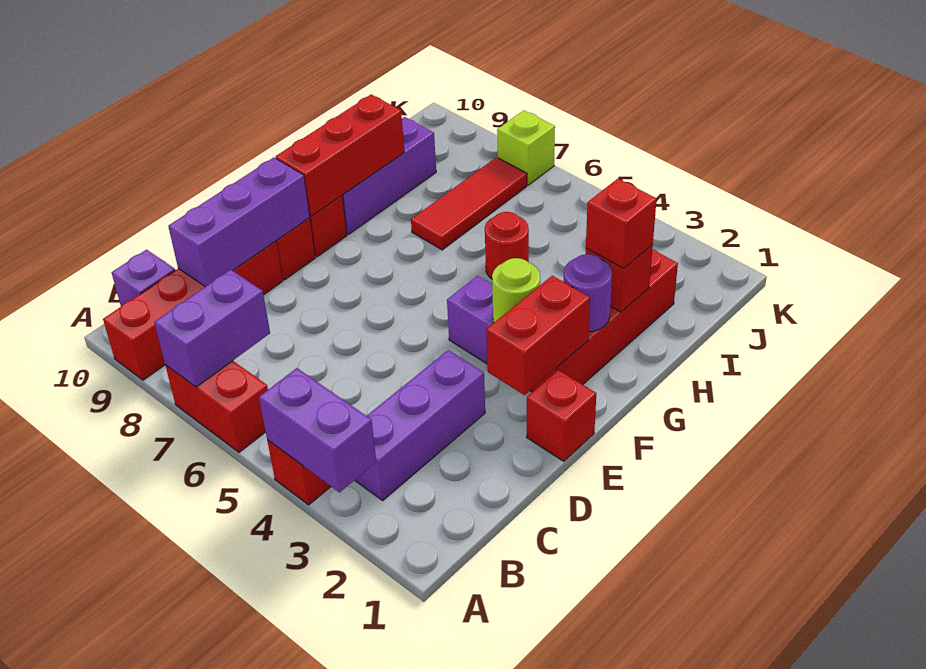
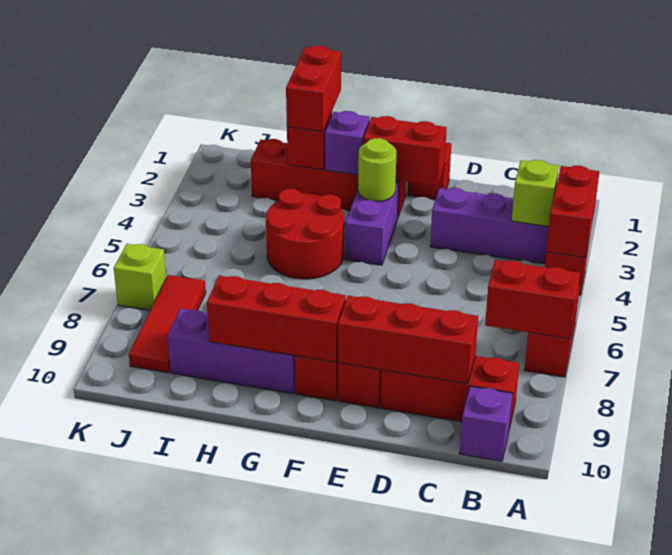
purple 1x2 brick [259,368,376,492] -> red 1x2 brick [546,166,600,257]
purple 1x2 brick [154,270,270,387] -> red 1x2 brick [485,260,580,339]
red 1x4 brick [103,241,283,380] -> red 1x3 brick [381,356,519,429]
none -> lime 1x1 brick [512,160,559,226]
purple 1x3 brick [168,157,310,287] -> red 1x3 brick [338,296,478,384]
purple 1x1 round brick [563,254,612,332] -> purple 1x1 brick [325,111,370,175]
red 1x1 brick [586,179,657,268] -> red 1x2 brick [286,46,341,132]
red 1x1 round brick [485,212,529,279] -> red 2x2 round brick [266,189,344,279]
red 1x3 tile [411,157,527,250] -> red 1x3 tile turned to [129,275,206,373]

